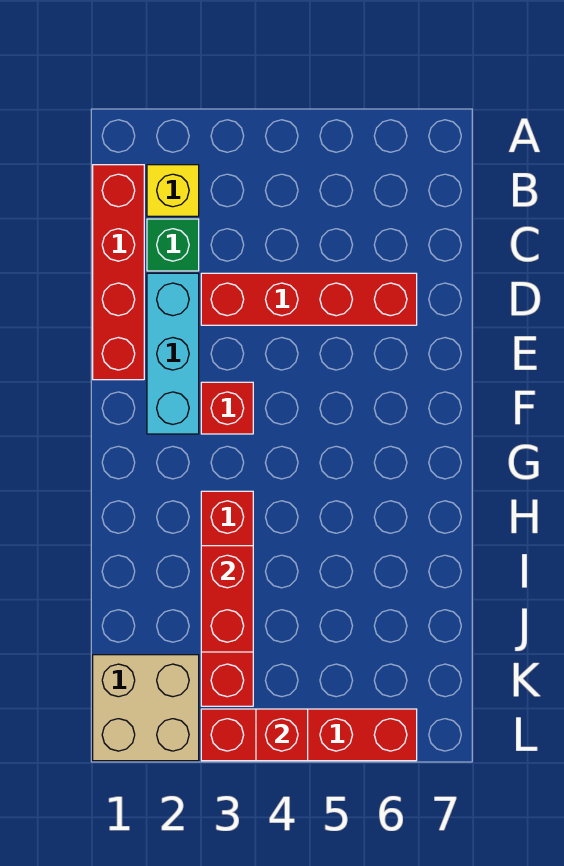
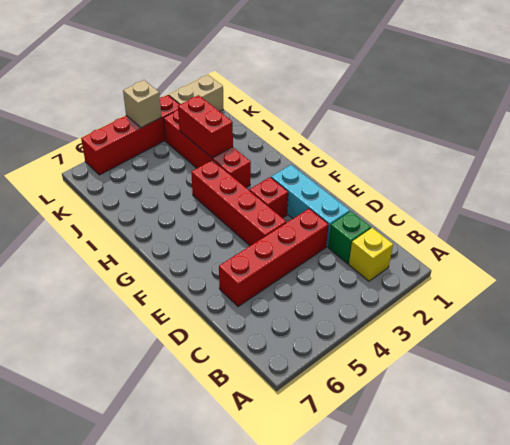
red 1x4 brick [93,165,144,380] -> red 1x4 brick moved to [191,160,286,246]
tan 2x2 brick [93,655,199,761] -> tan 1x2 brick [169,75,223,111]
red 1x1 brick [256,709,308,761] -> tan 1x1 brick [123,80,161,128]

